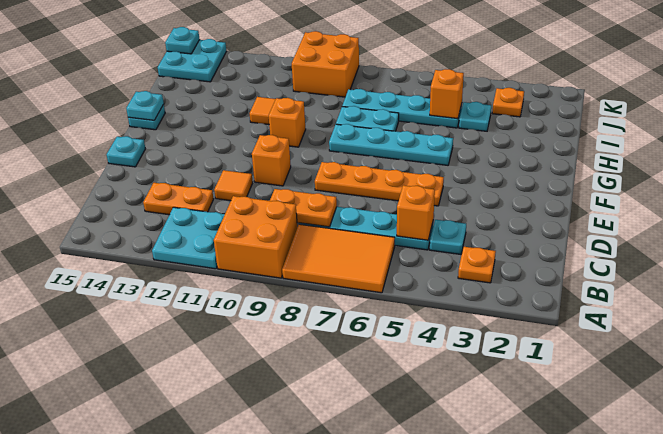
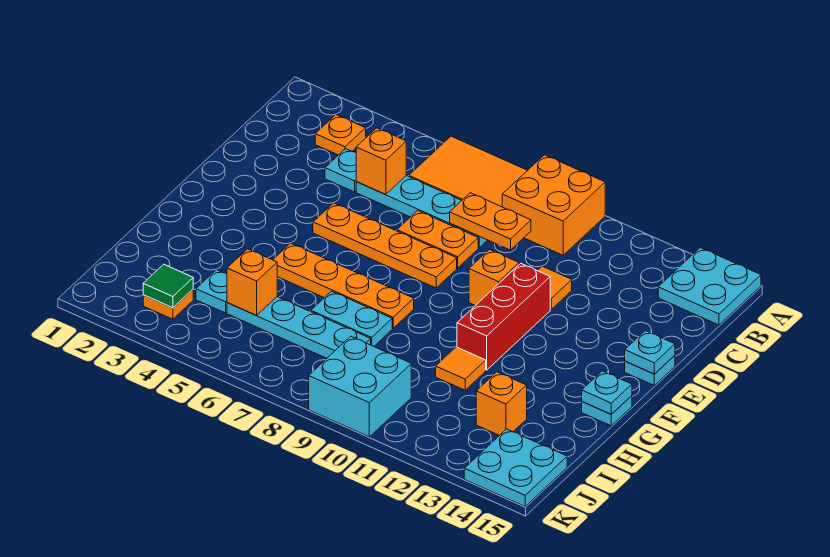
cyan 2x2 plate [152,207,225,269] -> cyan 2x2 plate moved to [658,248,761,325]
orange 1x2 plate [143,183,214,215] -> orange 1x2 plate moved to [397,211,478,268]
none -> red 1x3 brick [457,263,550,370]
cyan 1x4 plate [329,124,453,165] -> orange 1x4 plate [273,243,414,328]
orange 1x1 brick [269,98,306,147] -> orange 1x1 brick moved to [476,372,527,435]
none -> green 1x1 tile [143,264,193,308]
orange 2x2 brick [292,31,359,97] -> cyan 2x2 brick [309,336,411,437]
cyan 1x1 plate [165,27,200,54] -> cyan 1x1 plate moved to [625,331,675,374]

